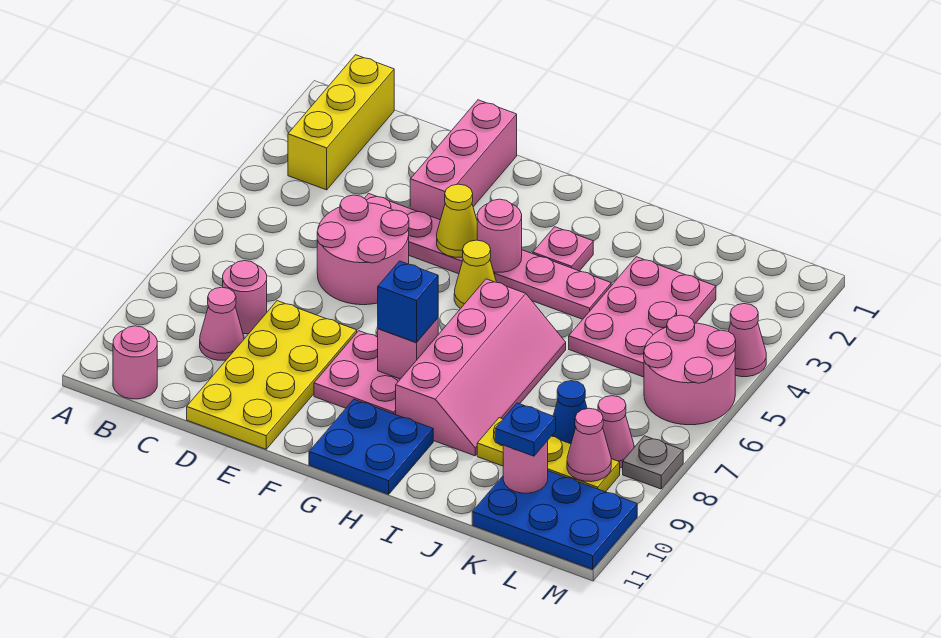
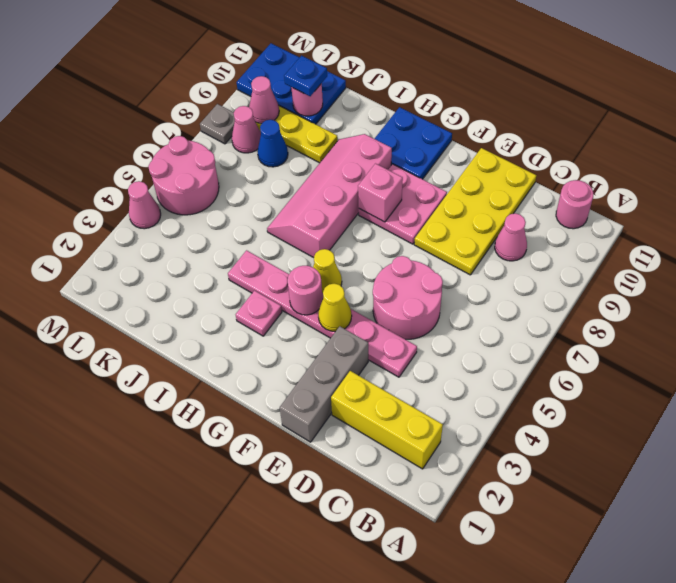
yellow 1x3 brick [288,55,394,190] -> yellow 1x3 brick turned to [331,371,443,469]
pink 1x1 round brick [223,261,267,334] -> none
pink 1x3 brick [410,100,517,220] -> grey 1x3 brick [280,326,368,442]
blue 1x1 brick [378,261,438,343] -> none
pink 2x3 plate [569,257,716,377] -> none

